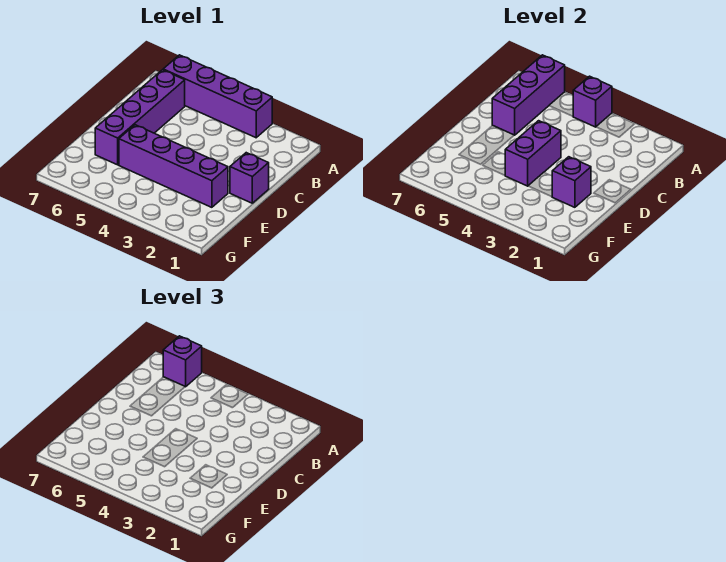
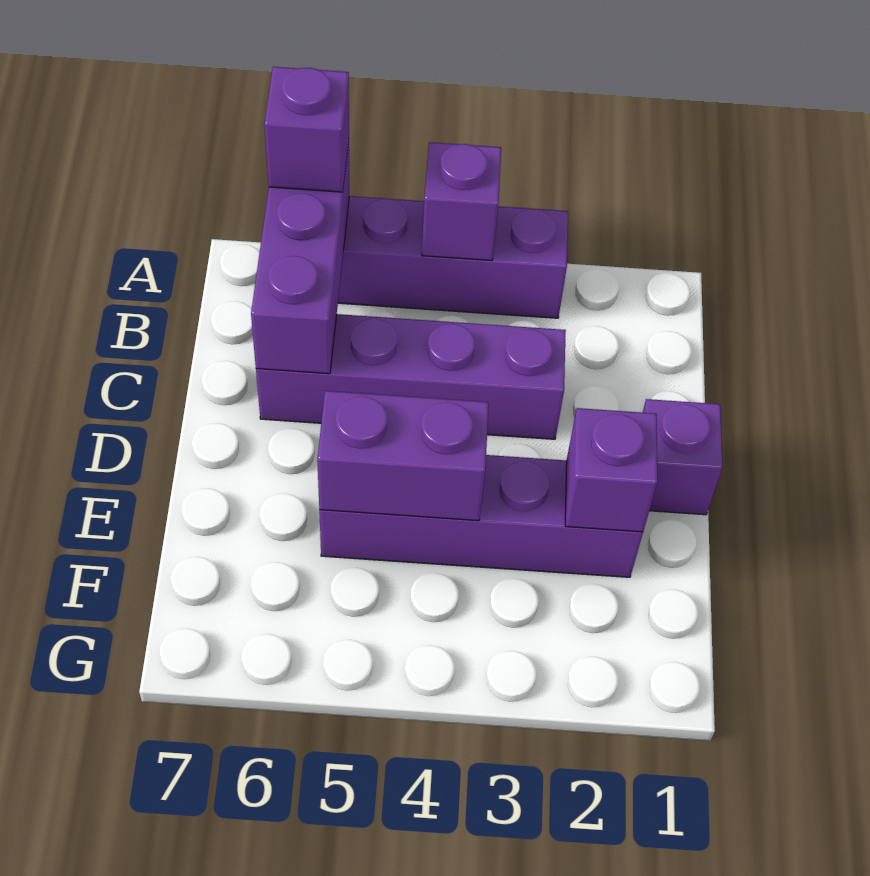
purple 1x4 brick [95,70,185,165] -> purple 1x4 brick turned to [256,314,566,439]
purple 1x2 brick [505,121,561,186] -> purple 1x2 brick turned to [317,391,489,521]

